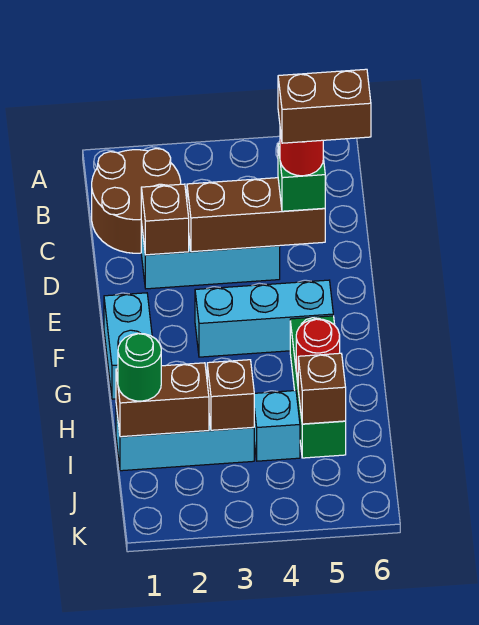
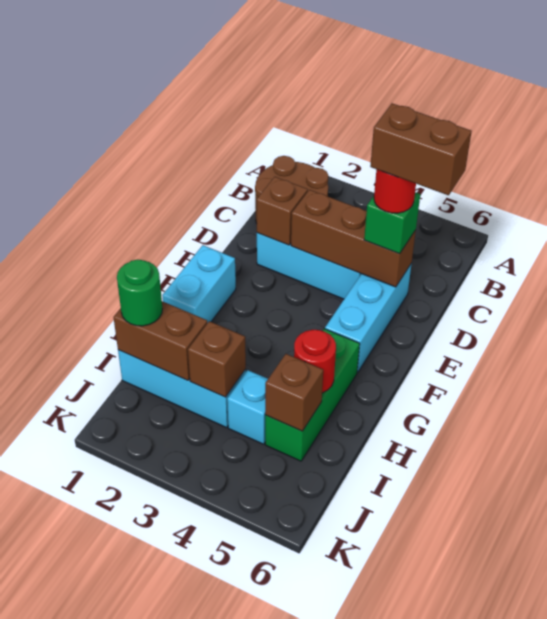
cyan 1x3 brick [195,280,333,357] -> cyan 1x3 brick turned to [325,263,412,372]

